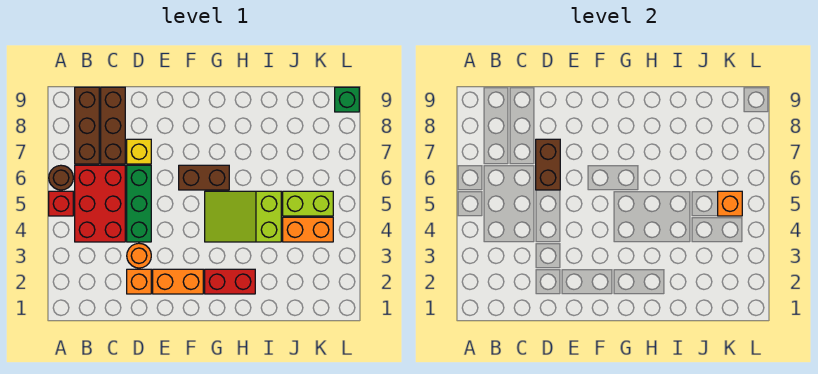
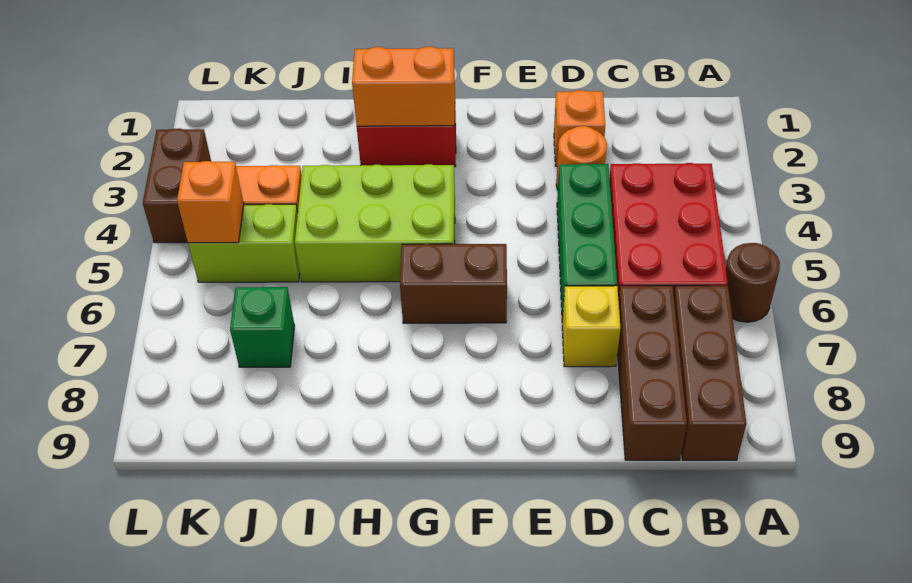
red 1x1 brick [49,191,73,216] -> none
brown 1x2 brick [536,139,560,190] -> brown 1x2 brick moved to [143,128,211,243]
orange 1x2 brick [153,269,203,294] -> orange 1x2 brick moved to [352,47,455,126]
lime 2x3 slope [205,191,281,242] -> lime 2x3 brick [295,164,455,282]
green 1x1 brick [335,87,359,112] -> green 1x1 brick moved to [230,287,295,367]

